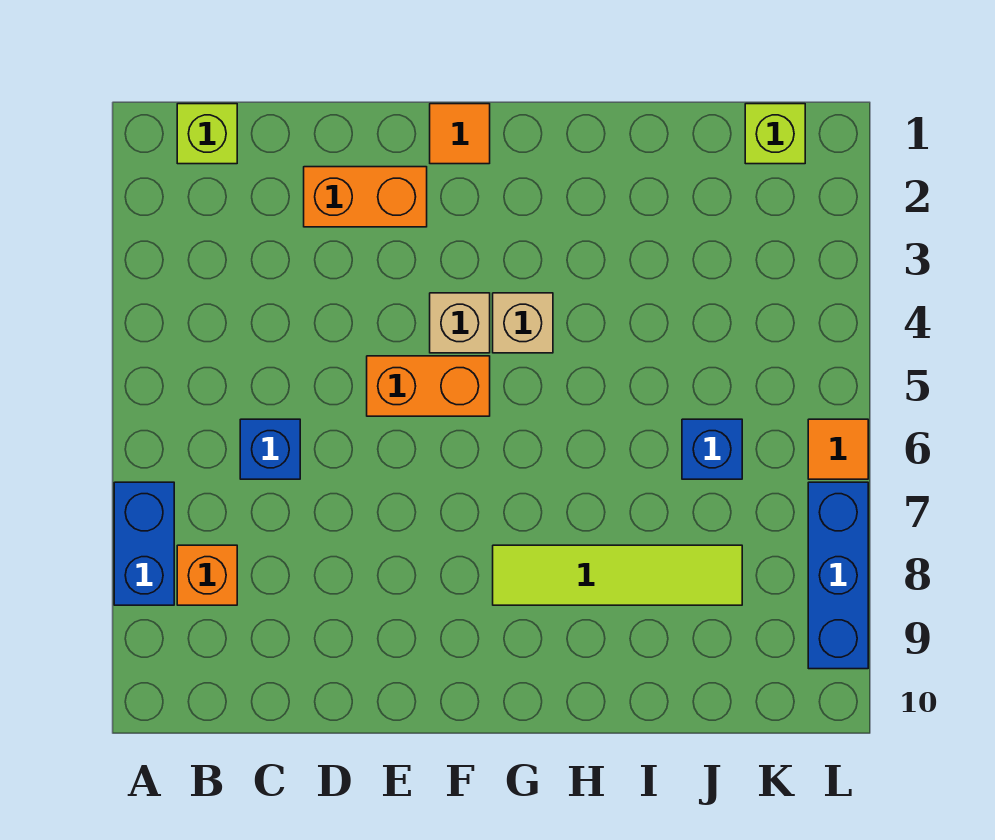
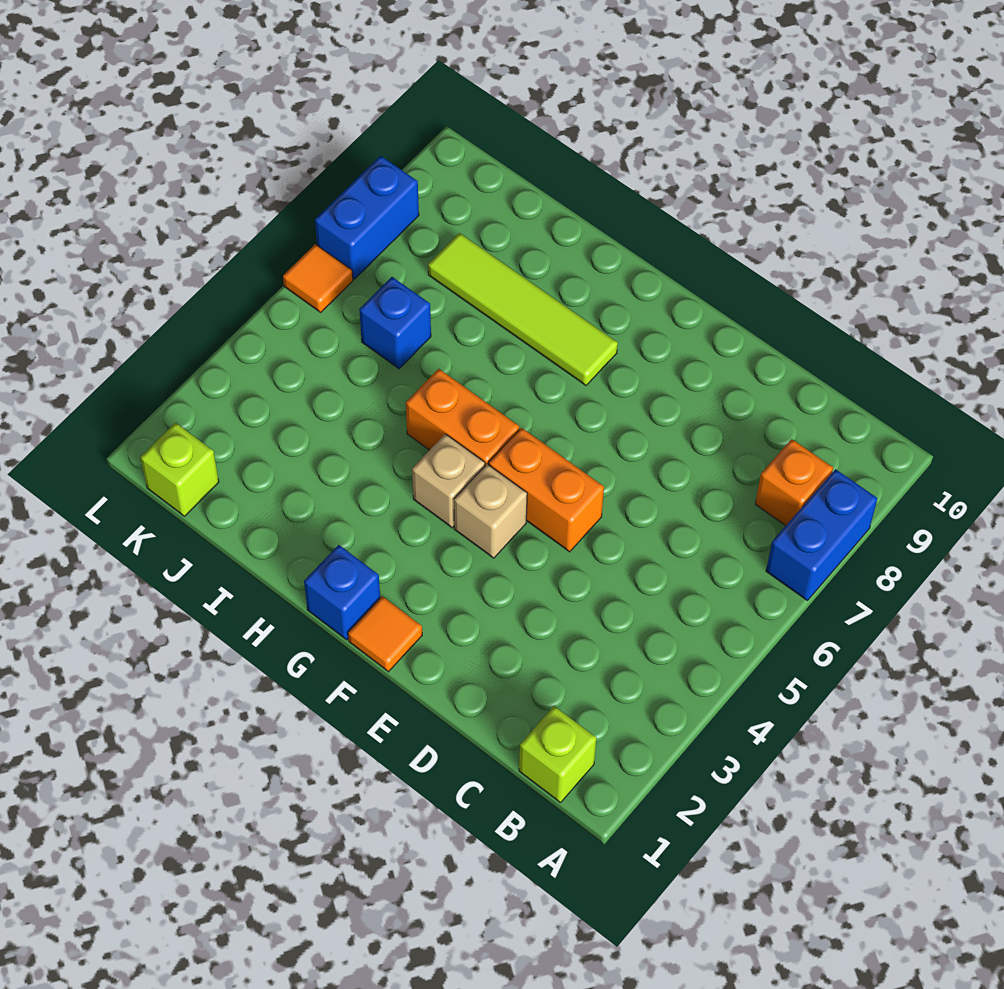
blue 1x1 brick [240,419,300,479] -> blue 1x1 brick moved to [304,545,380,640]
orange 1x2 brick [304,167,427,227] -> orange 1x2 brick moved to [406,369,519,466]
blue 1x3 brick [808,482,868,669] -> blue 1x2 brick [315,156,419,279]

